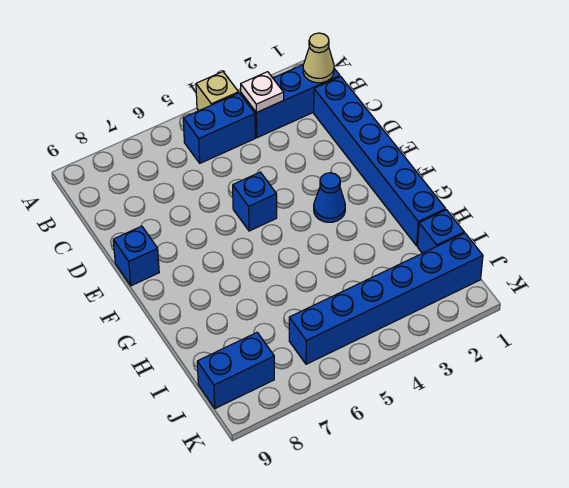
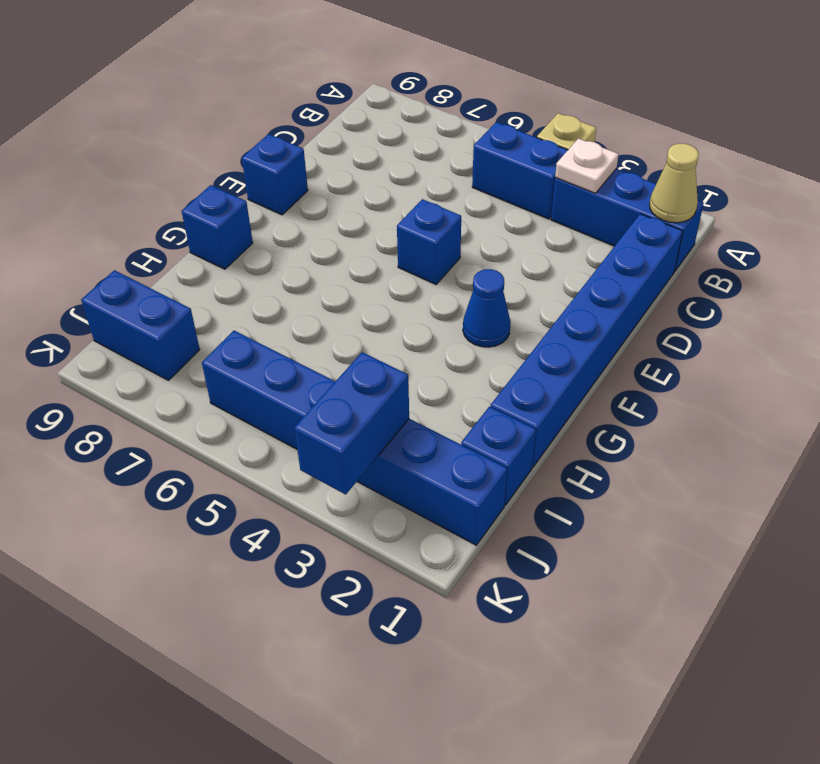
none -> blue 1x1 brick [182,185,253,269]
none -> blue 1x2 brick [294,352,409,494]

